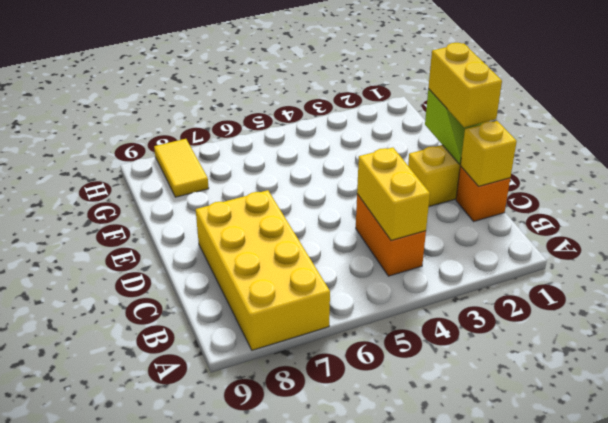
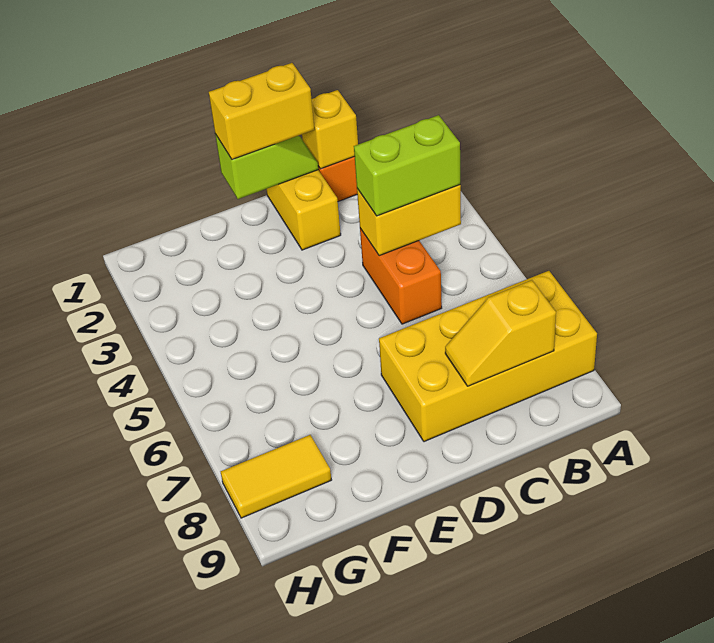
orange 1x2 brick [356,194,426,276] -> orange 1x2 brick turned to [360,228,442,324]
none -> lime 1x2 brick [354,115,460,216]
none -> yellow 1x2 slope [445,280,556,386]

